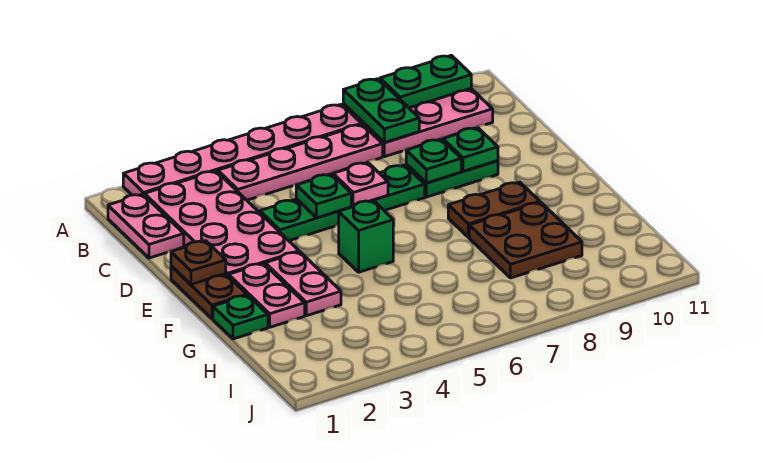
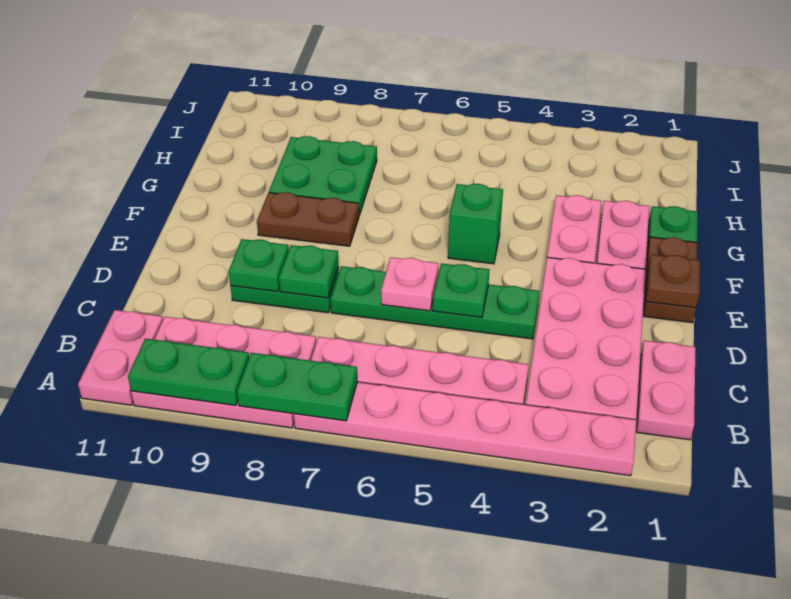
green 1x2 plate [343,79,419,143] -> green 1x2 plate turned to [237,353,357,421]
none -> pink 1x2 plate [78,310,163,405]
brown 2x2 plate [469,202,582,278] -> green 2x2 plate [269,136,377,215]

